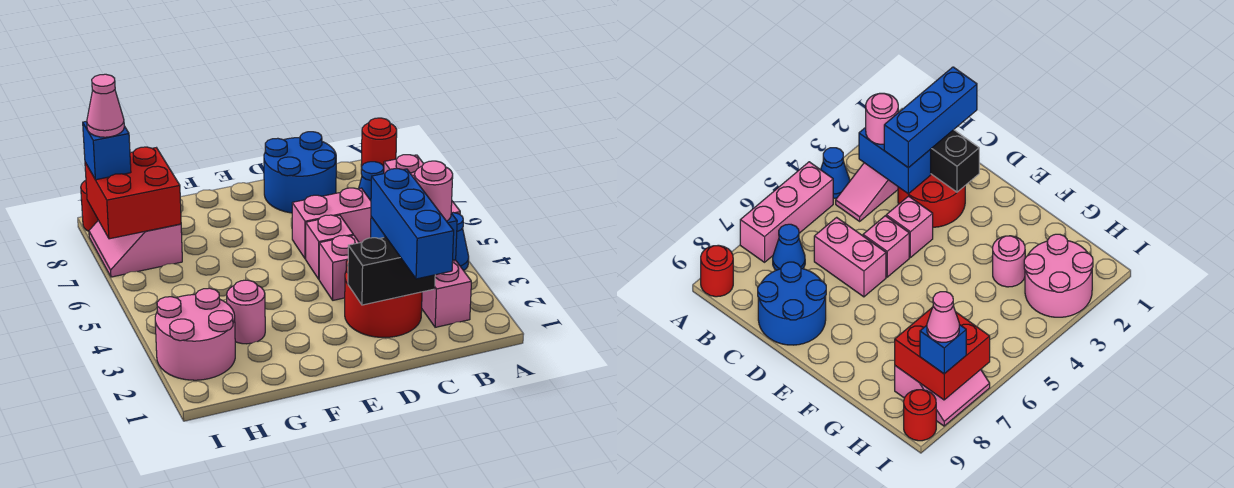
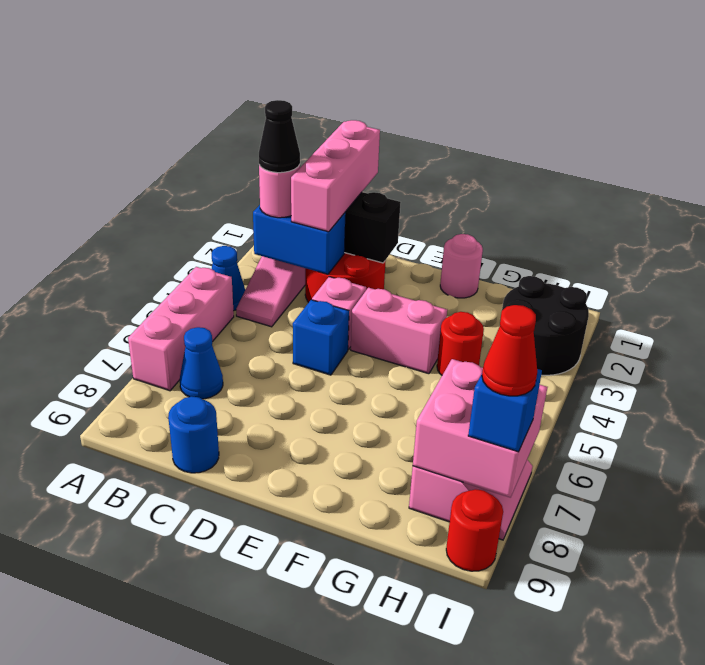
red 1x1 round brick [361,118,397,167] -> red 1x1 round brick moved to [437,312,484,375]
none -> black 1x1 cone [259,100,300,173]
blue 1x3 brick [371,169,454,279] -> pink 1x3 brick [291,120,380,232]
pink 1x2 brick [292,188,371,259] -> pink 1x2 brick moved to [351,288,447,374]
blue 2x2 round brick [264,132,336,213] -> blue 1x1 round brick [168,396,219,473]
pink 1x1 brick [306,215,353,279] -> blue 1x1 brick [293,300,349,375]
pink 1x1 round brick [227,280,265,344] -> pink 1x1 round brick moved to [440,234,483,298]
pink 2x2 round brick [155,288,235,380] -> black 2x2 round brick [502,276,589,375]
red 2x2 brick [85,147,181,239] -> pink 2x2 brick [413,359,547,498]
pink 1x1 cone [87,74,124,137] -> red 1x1 cone [482,305,537,396]

